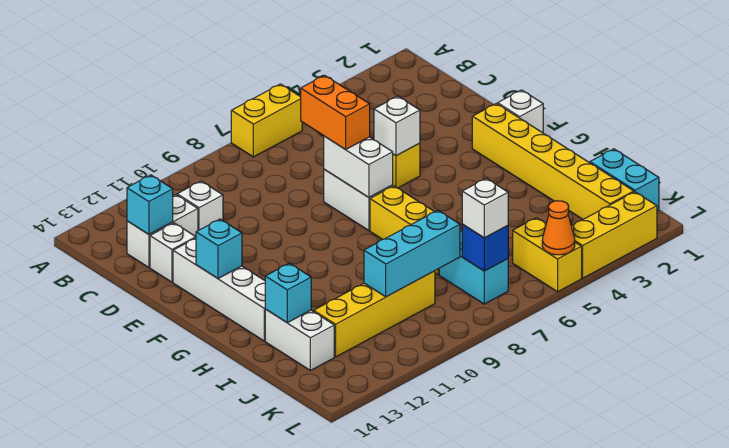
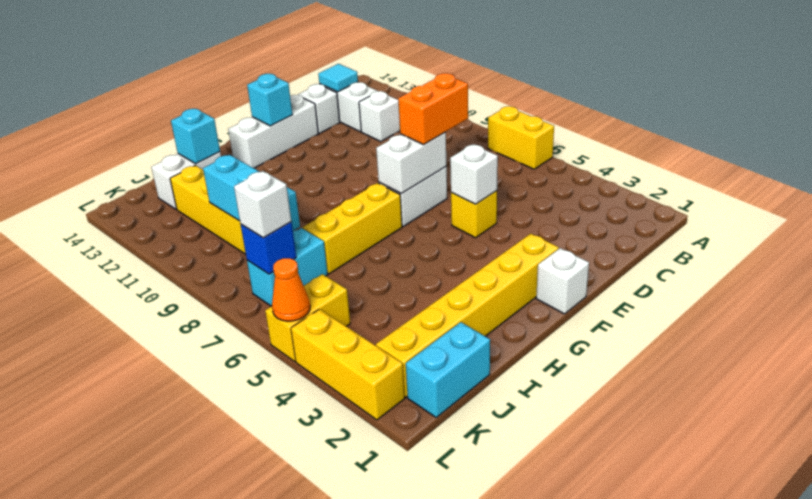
cyan 1x1 brick [127,175,173,234] -> cyan 1x1 tile [318,64,358,92]
white 1x4 brick [173,238,265,341] -> white 1x3 brick [228,95,318,168]

